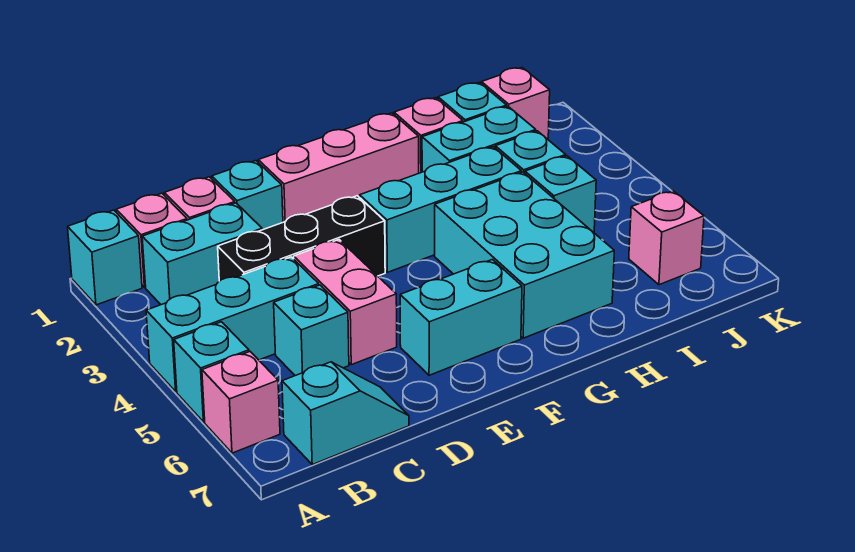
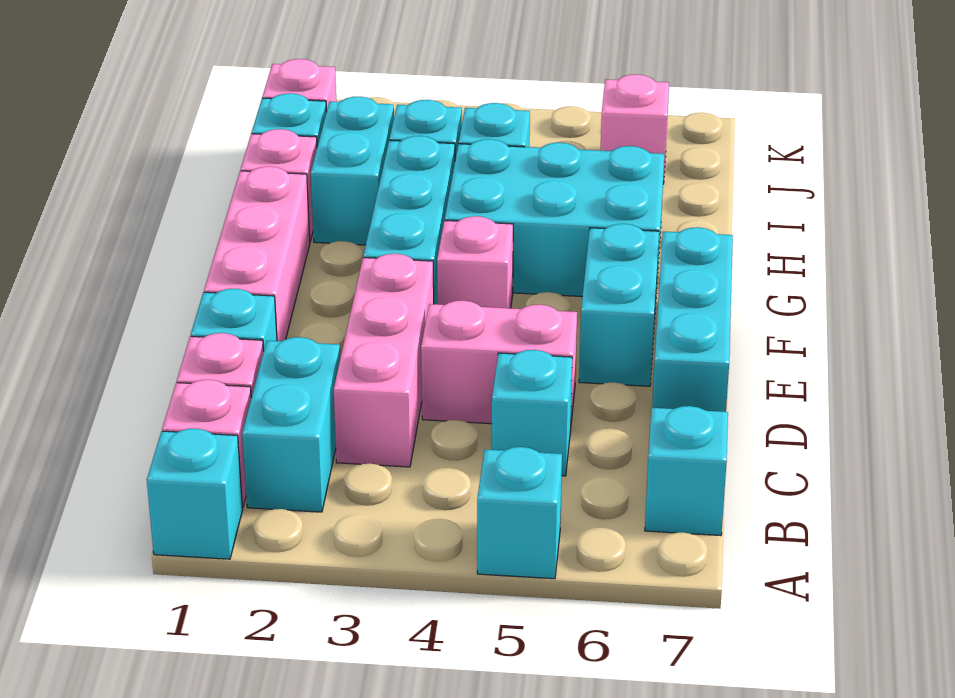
cyan 1x3 brick [146,257,319,391] -> cyan 1x3 brick moved to [652,227,733,412]
pink 1x1 brick [202,352,280,453] -> pink 1x1 brick moved to [437,216,513,308]
black 1x3 brick [218,196,385,281] -> pink 1x3 brick [334,254,434,467]

